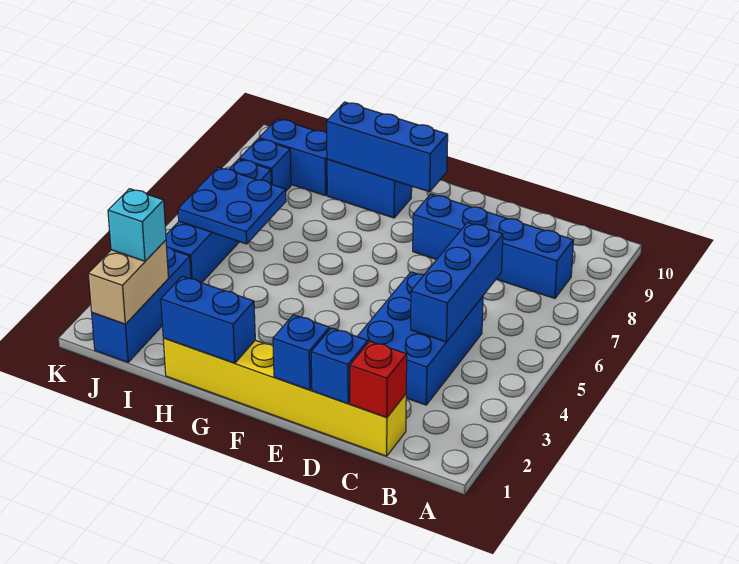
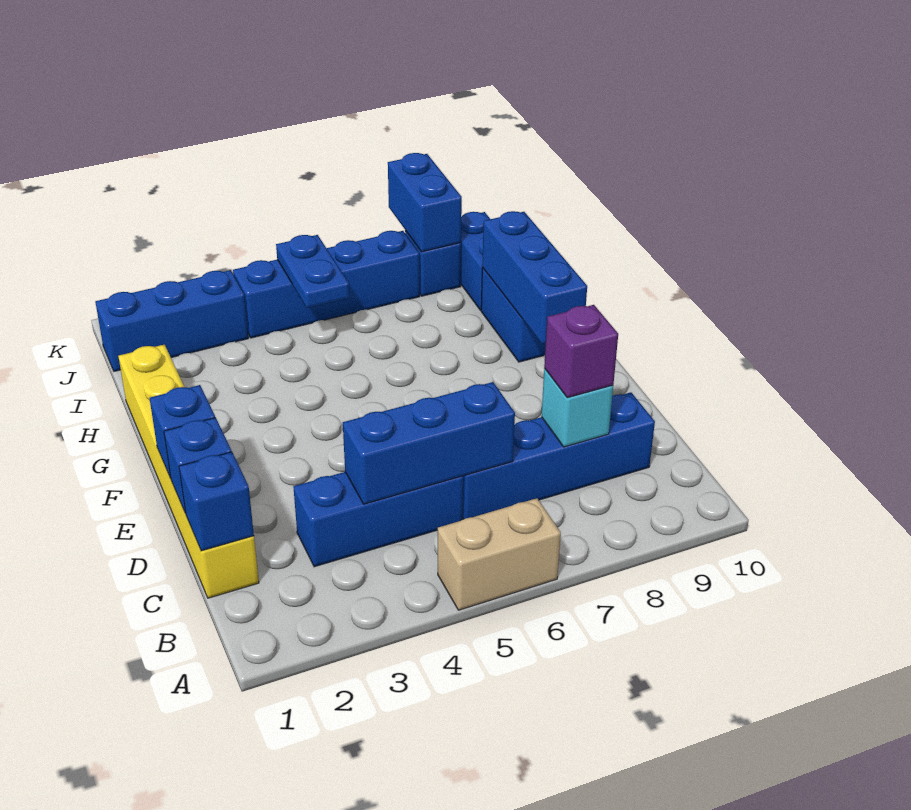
blue 1x4 brick [413,194,573,298] -> blue 1x4 brick turned to [463,392,655,519]
red 1x1 brick [350,341,407,417] -> blue 1x1 brick [179,452,254,551]
blue 2x3 brick [357,272,483,405] -> blue 1x3 brick [293,472,463,567]
none -> purple 1x1 brick [544,305,618,398]
blue 1x2 brick [161,276,255,363] -> blue 1x2 brick moved to [388,153,462,252]
blue 2x2 plate [178,167,286,244] -> blue 1x2 plate [276,235,349,308]
tan 1x2 brick [88,240,168,324] -> tan 1x2 brick moved to [438,498,561,610]
cyan 1x1 brick [108,189,166,261] -> cyan 1x1 brick moved to [541,369,613,447]

